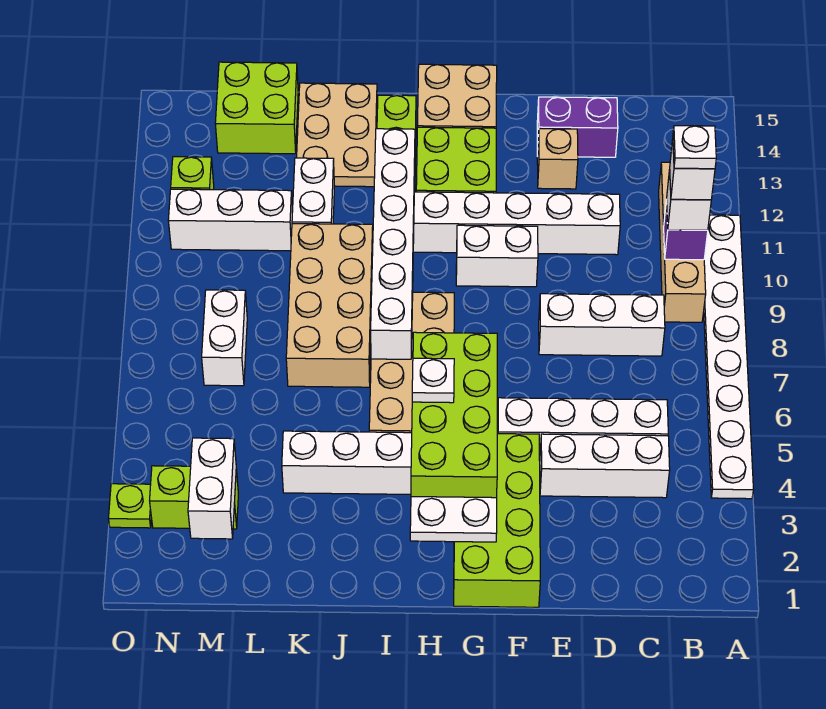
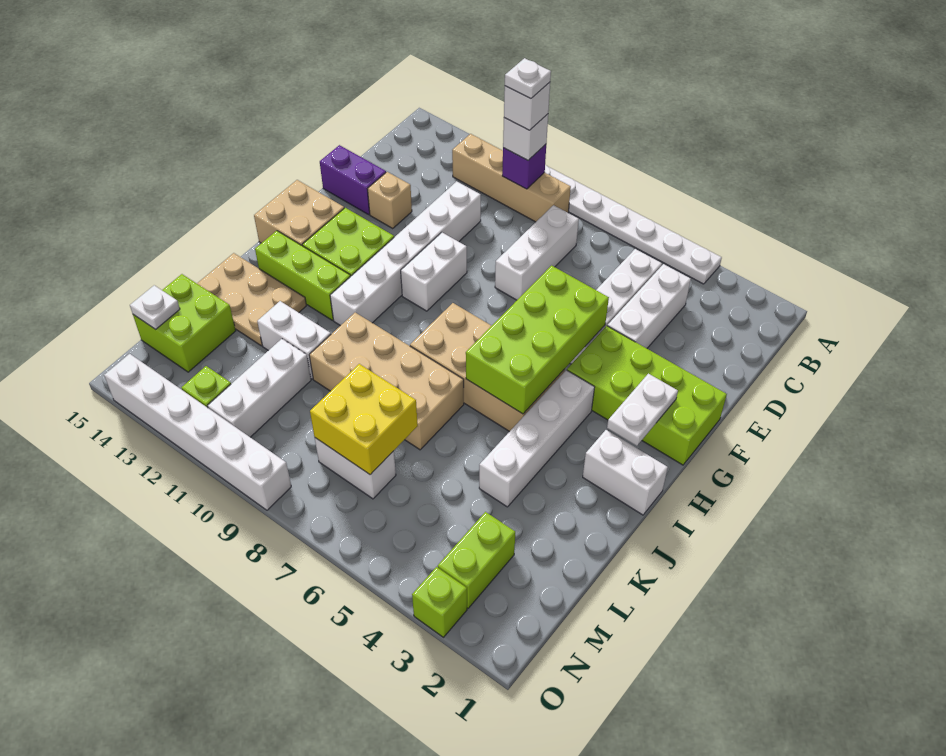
purple 1x2 brick [537,97,618,157] -> purple 1x2 brick turned to [320,145,386,214]
lime 2x4 brick [411,332,497,498] -> lime 2x4 brick turned to [466,266,609,414]
white 1x1 plate [412,358,454,403] -> white 1x1 plate moved to [130,285,180,329]
white 1x6 brick [371,129,415,359] -> white 1x6 brick moved to [104,354,291,510]
none -> yellow 2x2 brick [310,364,418,475]
white 1x2 brick [188,438,236,539] -> white 1x2 brick moved to [583,430,668,515]
lime 1x1 plate [109,484,151,528] -> lime 1x1 brick [412,567,467,637]

